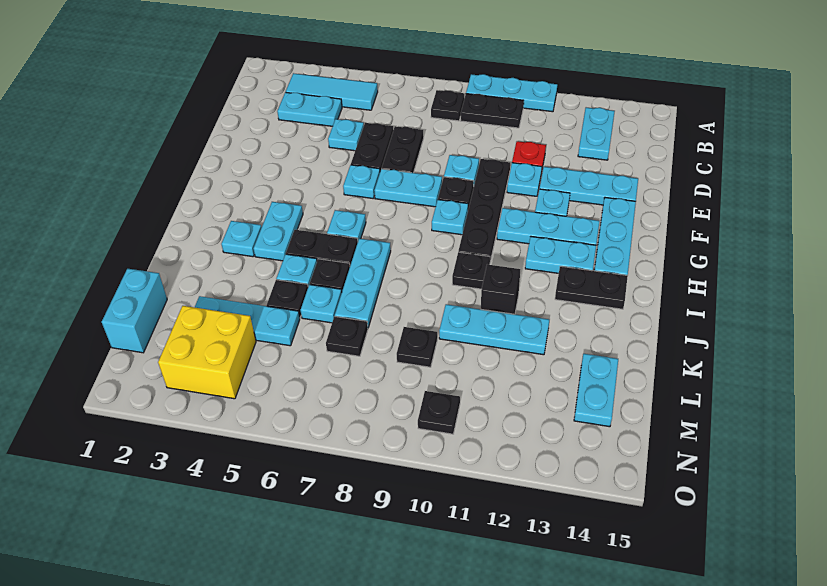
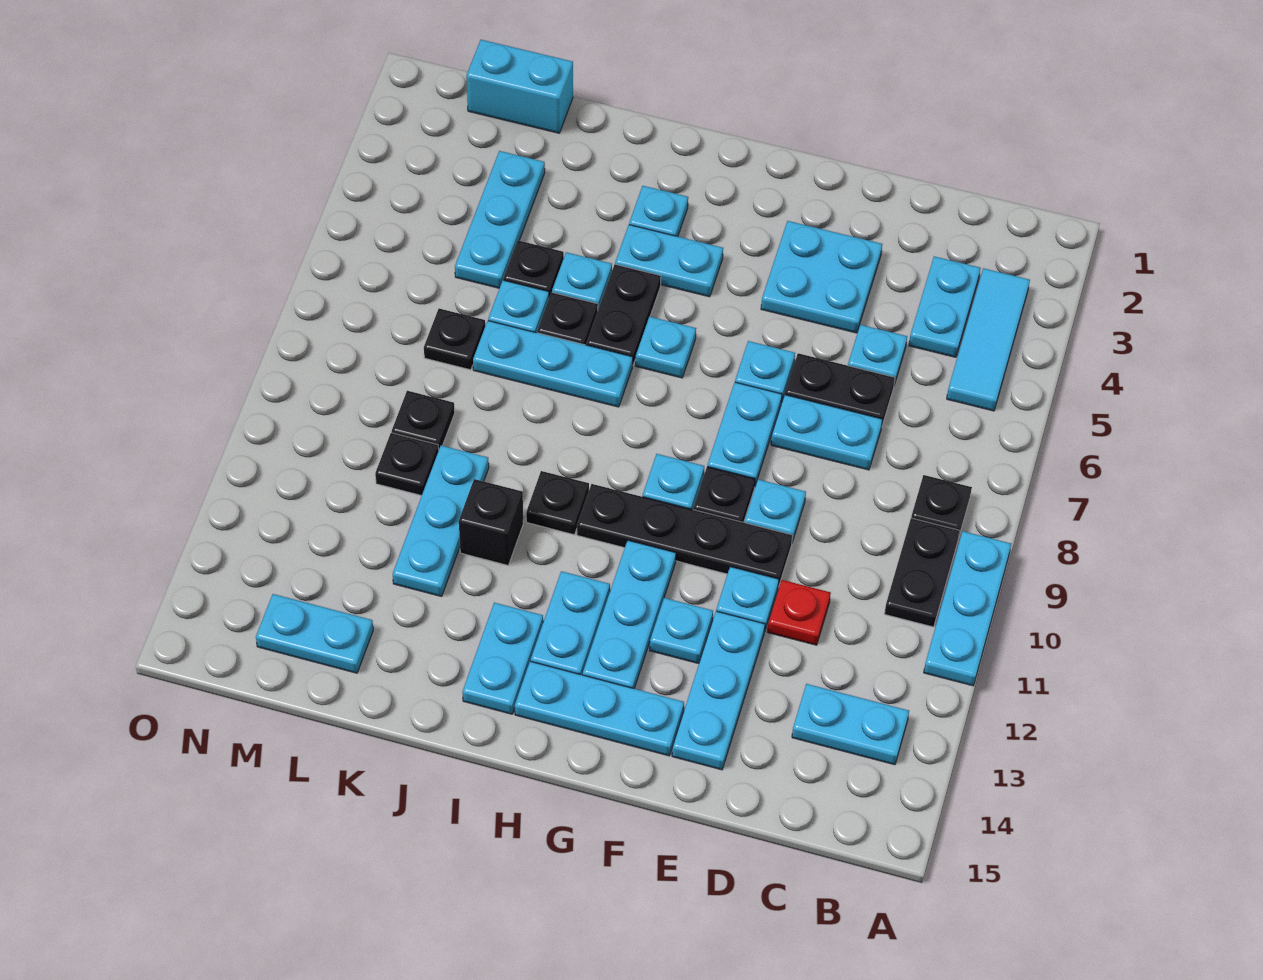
black 1x2 plate [382,126,424,173] -> cyan 1x2 plate [771,395,883,470]
none -> cyan 2x2 plate [761,221,882,333]
black 1x2 plate [555,266,628,309] -> cyan 1x2 plate [462,603,543,714]
yellow 2x2 brick [158,306,256,399] -> none
black 1x1 plate [418,391,460,434] -> black 1x1 plate moved to [375,433,439,496]

